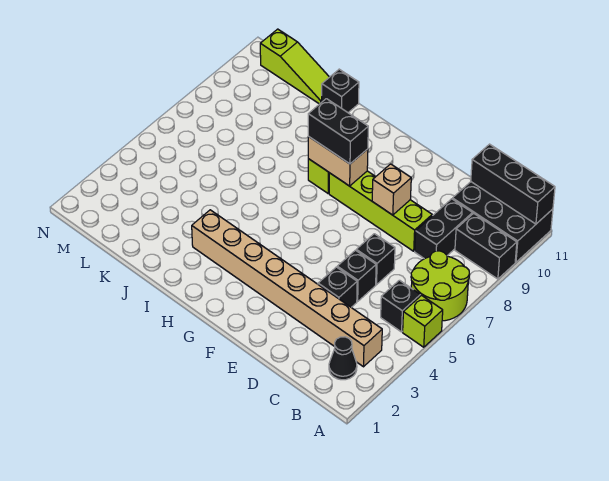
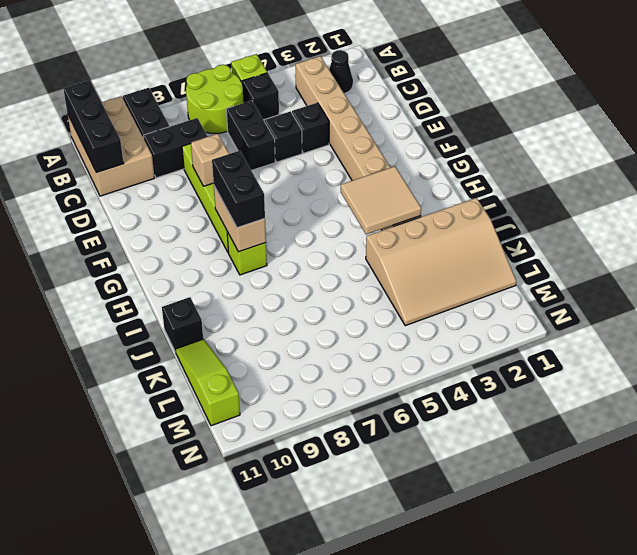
black 2x3 brick [453,182,553,262] -> tan 2x3 brick [68,96,155,196]
black 1x1 brick [356,234,395,285] -> black 1x2 brick [226,101,275,171]
none -> tan 2x2 tile [341,166,421,234]
none -> tan 3x4 slope [366,198,516,326]

